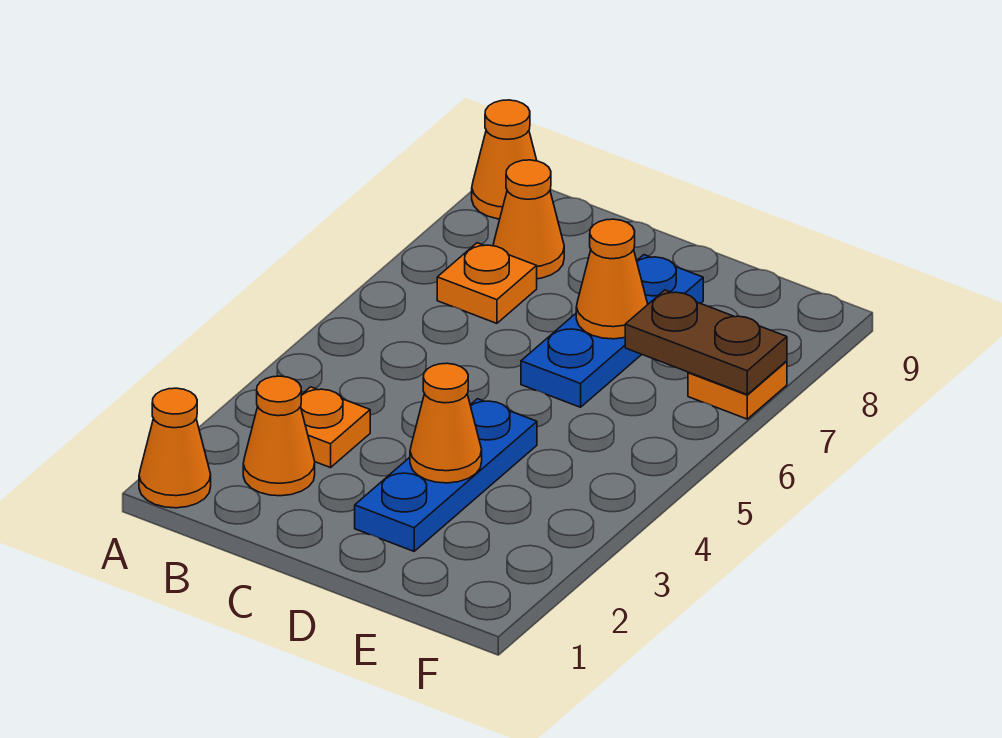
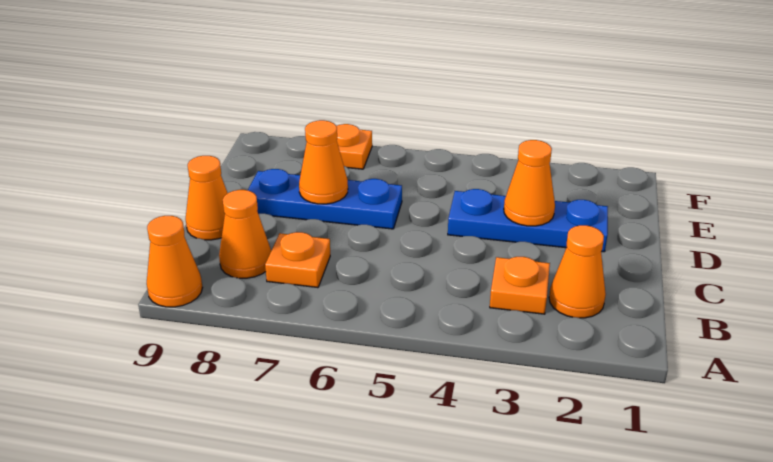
orange 1x1 cone [139,388,211,508] -> orange 1x1 cone moved to [186,156,227,240]
brown 1x2 plate [625,290,787,394] -> none

